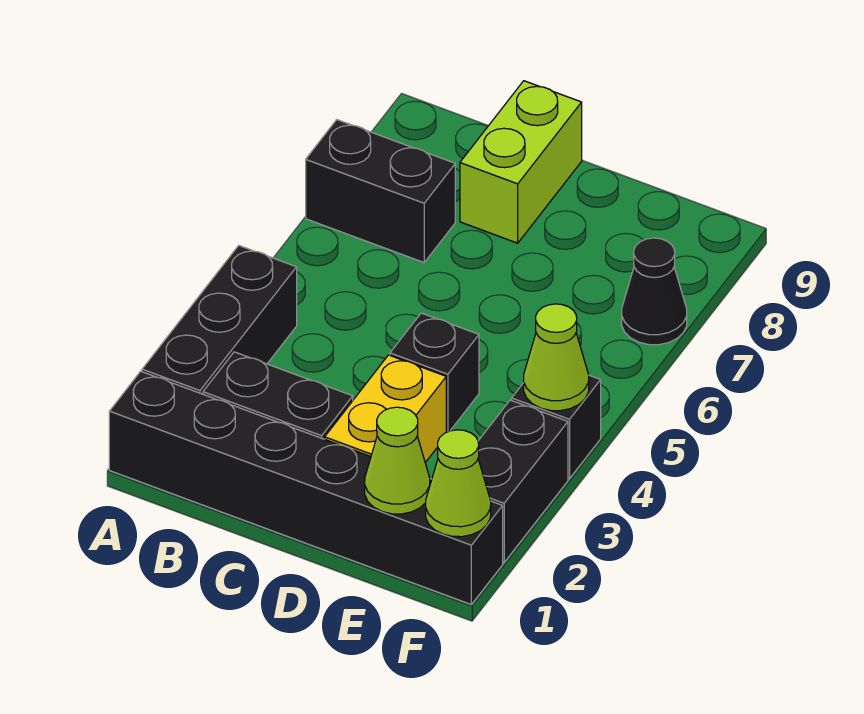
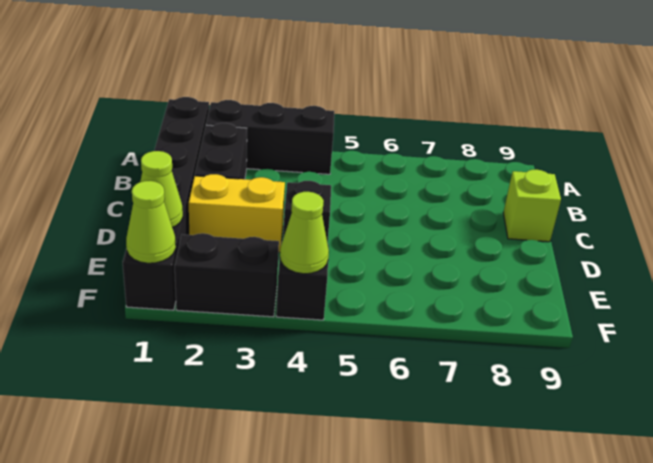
black 1x2 brick [306,120,455,262] -> none
lime 1x2 brick [460,81,582,243] -> lime 1x1 brick [503,169,561,242]
black 1x1 cone [622,238,687,345] -> none

